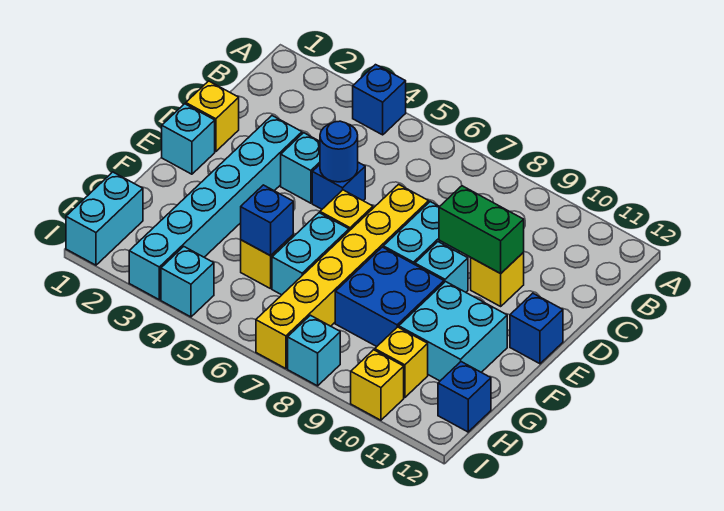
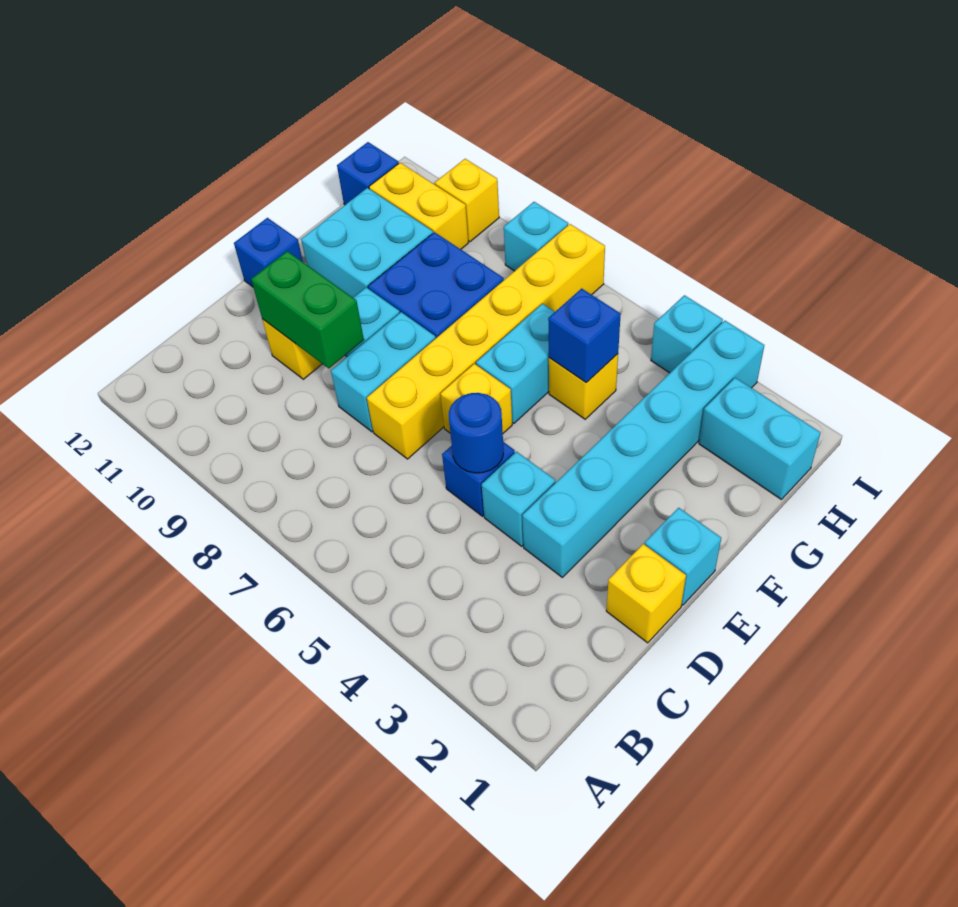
blue 1x1 brick [353,65,406,135] -> none
cyan 1x2 brick [66,172,143,265] -> cyan 1x2 brick turned to [699,378,821,499]
yellow 1x1 brick [375,327,428,398] -> yellow 1x2 brick [369,163,468,249]

